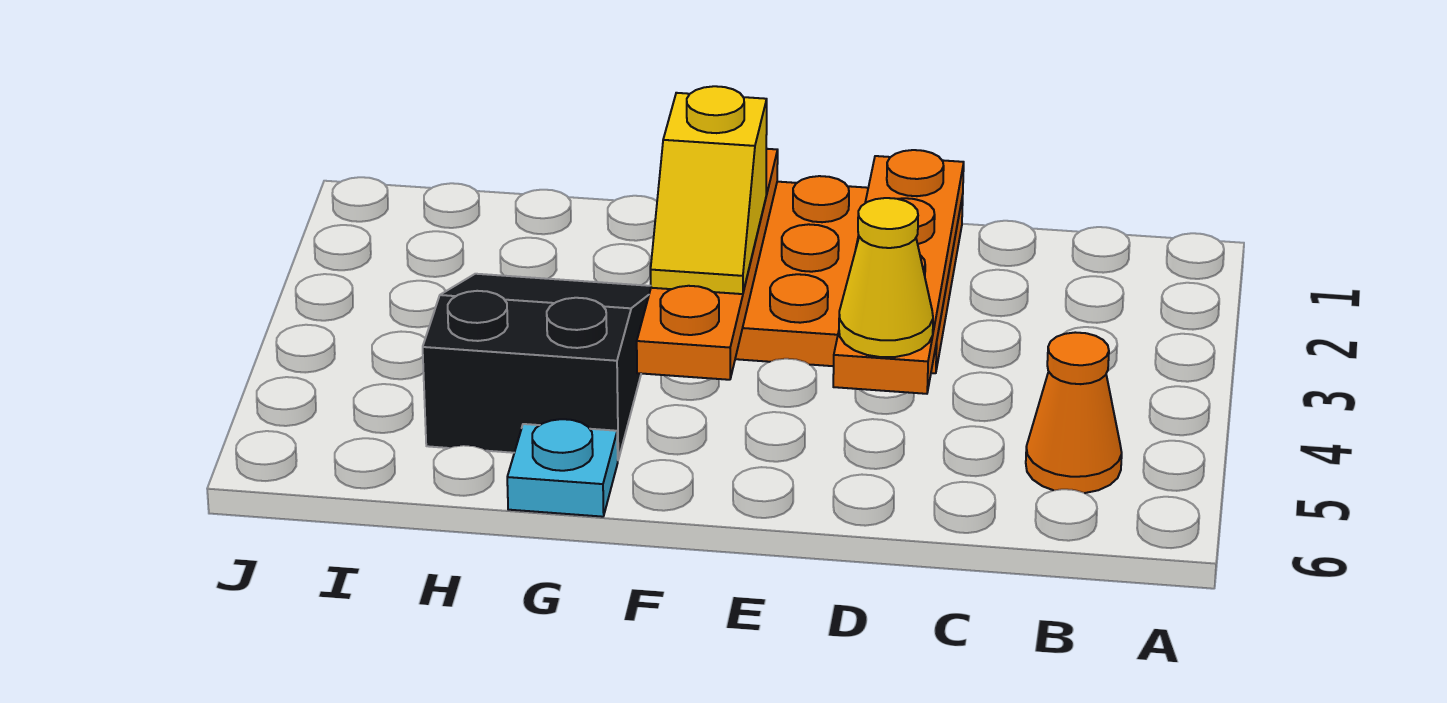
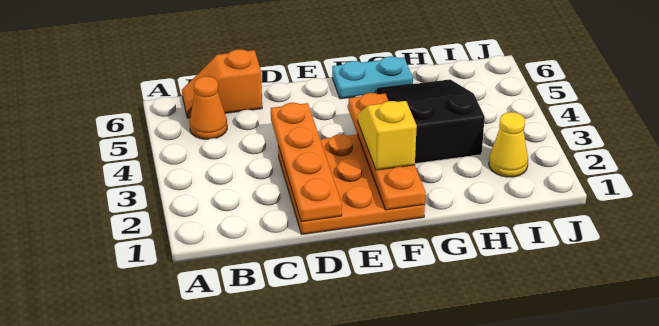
none -> orange 1x2 slope [182,49,262,118]
yellow 1x1 cone [839,198,933,357] -> yellow 1x1 cone moved to [489,112,528,177]
black 2x3 slope [423,274,651,460] -> black 2x3 slope turned to [378,79,485,164]
cyan 1x1 plate [507,419,618,517] -> cyan 1x2 plate [332,56,413,99]

